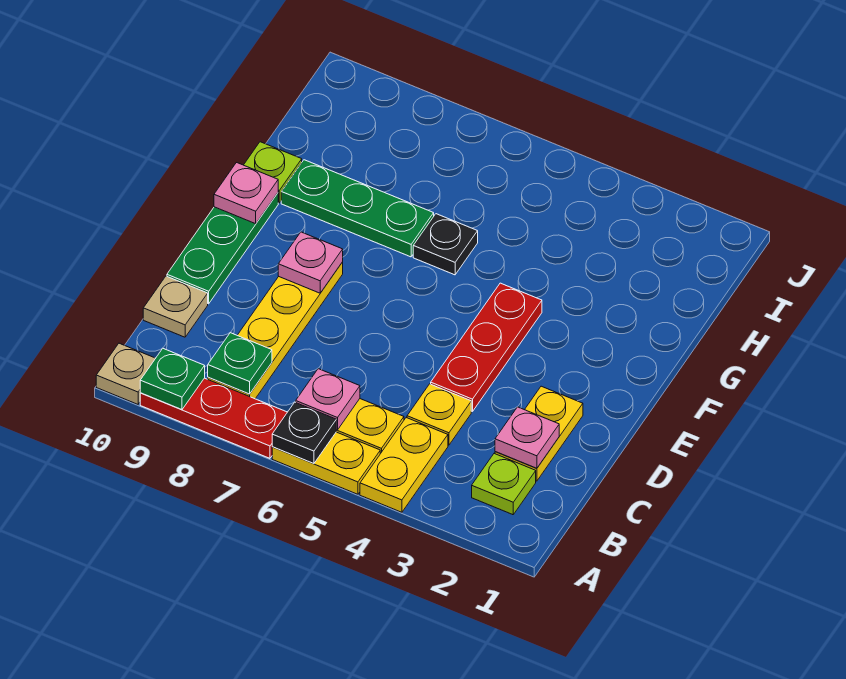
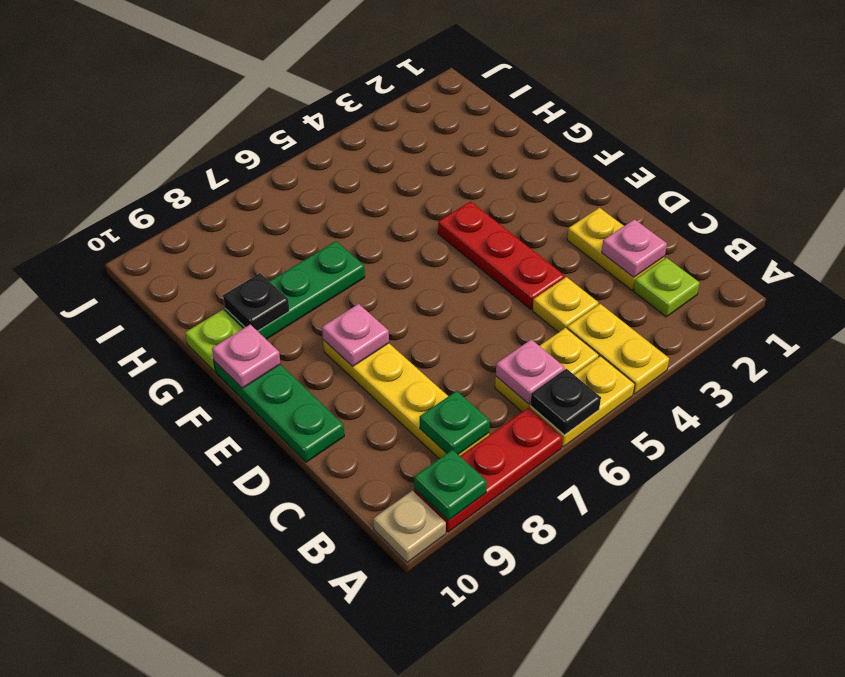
tan 1x1 plate [143,276,208,337] -> none
black 1x1 plate [413,214,478,275] -> black 1x1 plate moved to [223,273,289,331]

